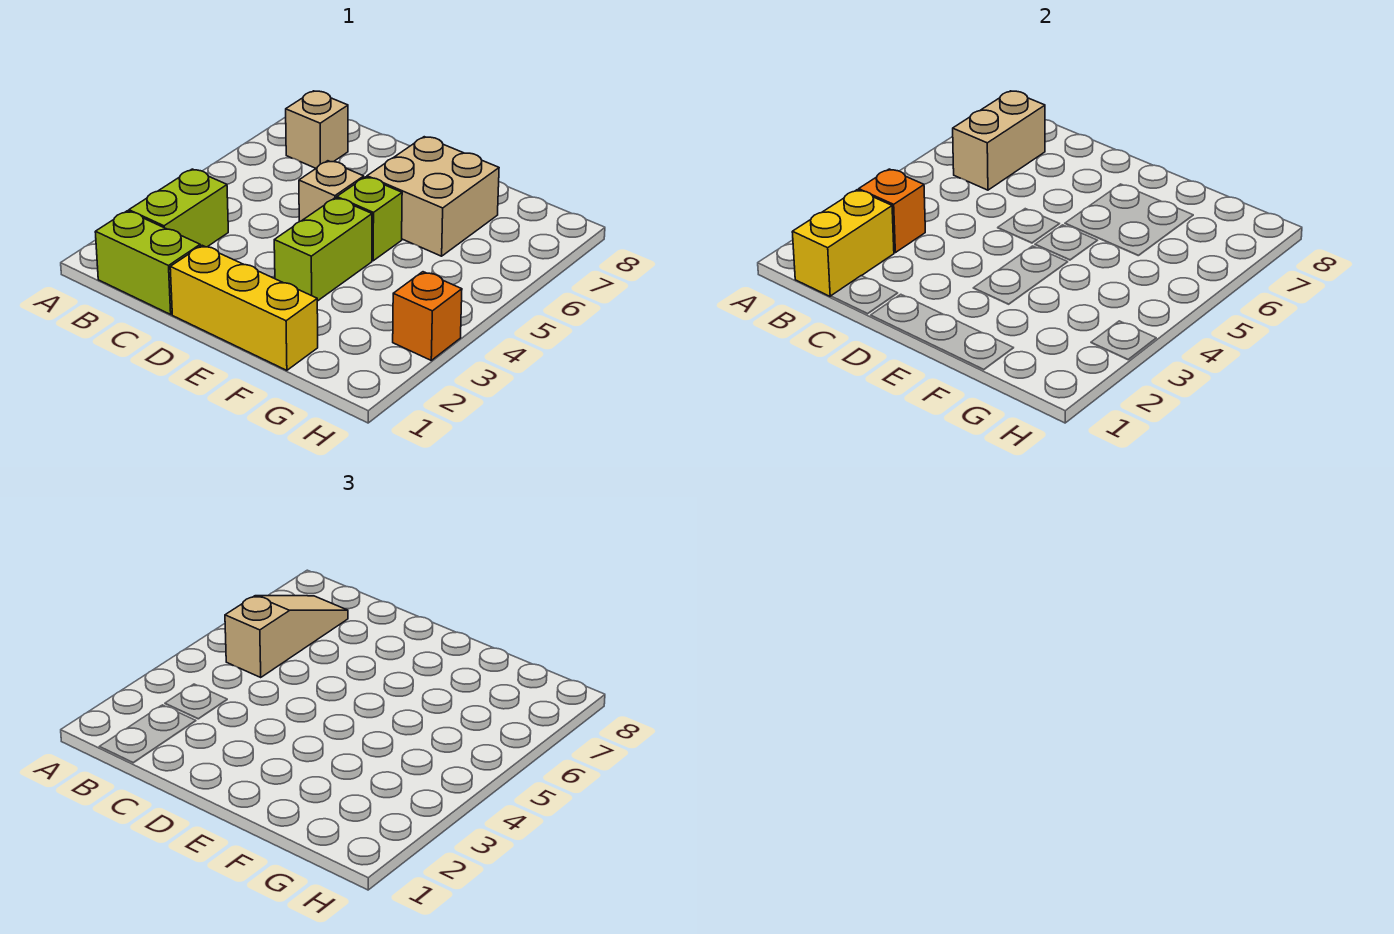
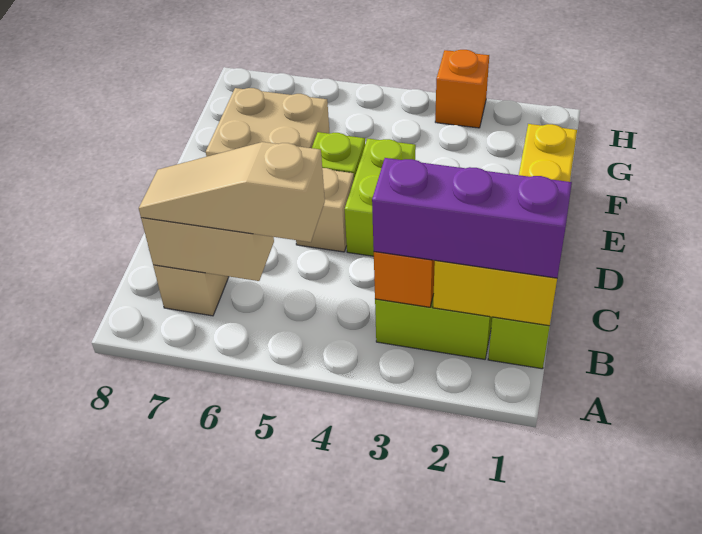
none -> purple 1x3 brick [372,158,572,278]
lime 1x2 brick [274,198,372,301] -> lime 1x2 brick turned to [345,139,416,256]

